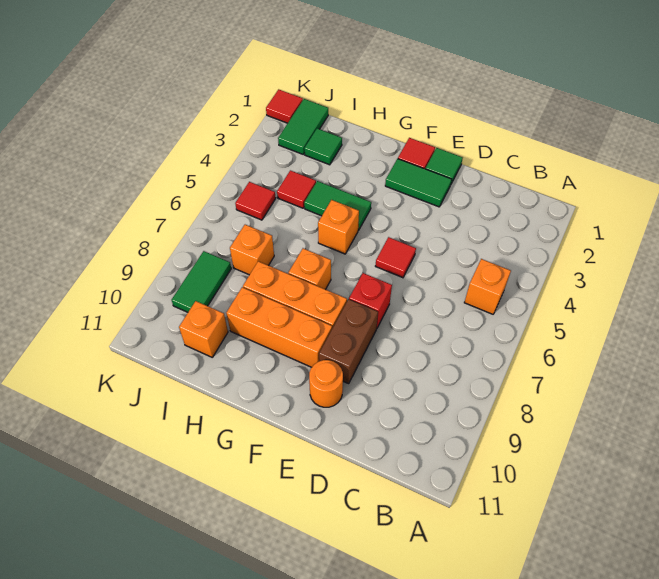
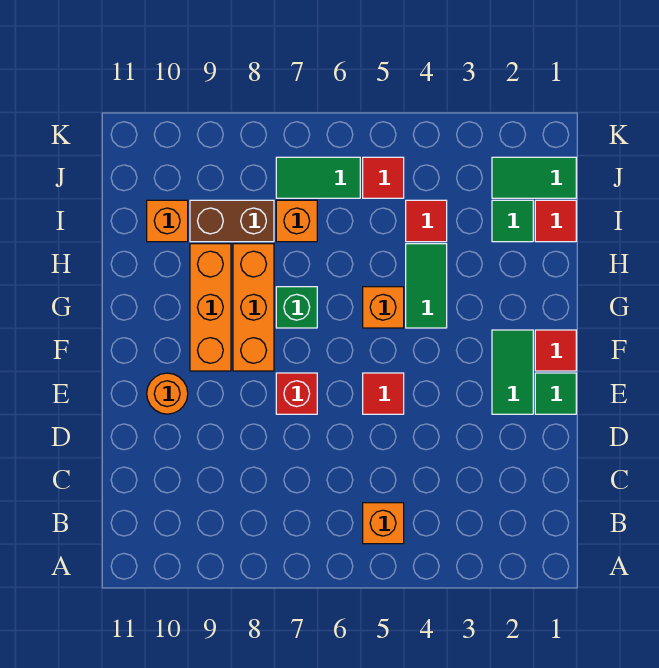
brown 1x2 brick [319,299,378,384] -> brown 1x2 brick moved to [190,200,274,242]
orange 1x1 brick [289,248,331,289] -> green 1x1 brick [276,287,317,328]
green 1x2 tile [172,251,231,312] -> green 1x2 tile moved to [276,157,360,198]
red 1x1 tile [266,89,303,123] -> red 1x1 tile moved to [535,200,576,242]

